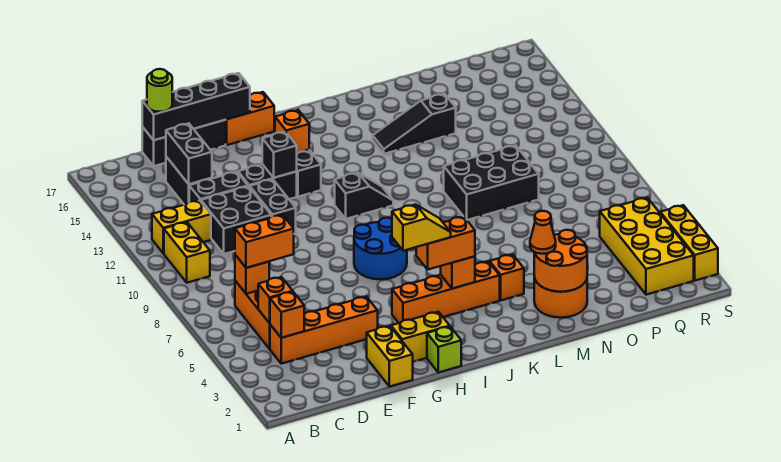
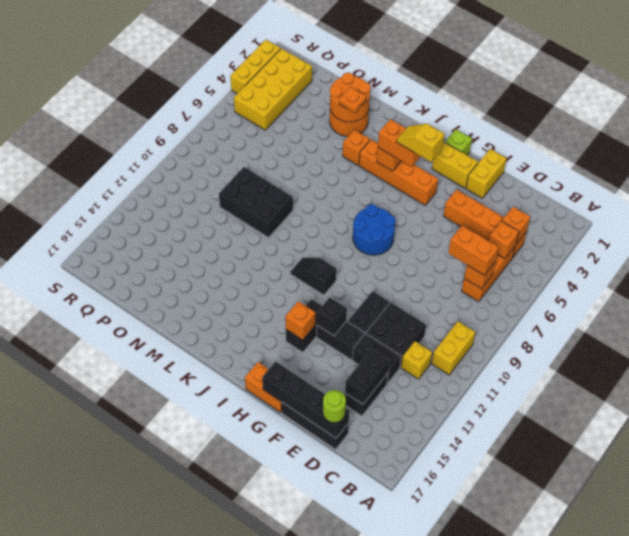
yellow 1x2 brick [152,200,211,253] -> yellow 1x1 brick [401,341,432,379]
black 1x3 slope [373,94,456,154] -> none
orange 1x1 cone [530,211,556,254] -> orange 1x1 plate [339,87,366,113]

